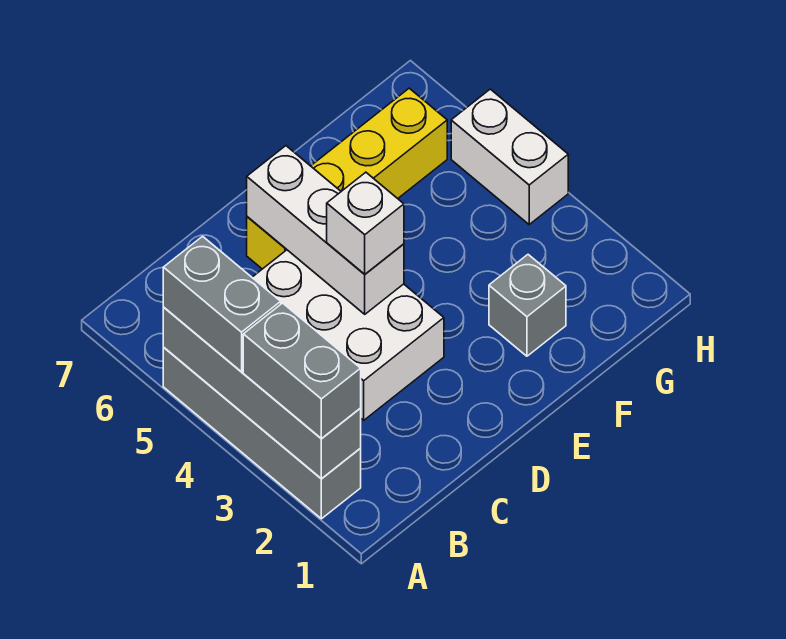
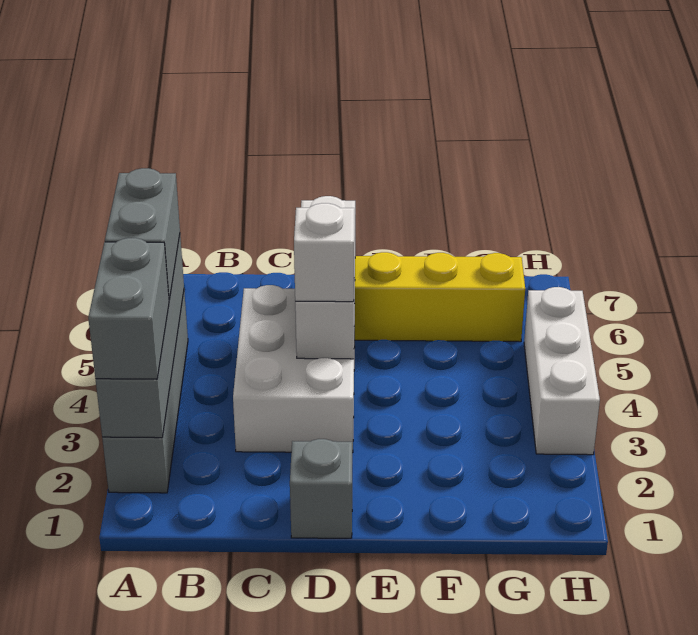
grey 1x1 brick [489,255,566,356] -> grey 1x1 brick moved to [290,439,352,538]
white 1x2 brick [451,89,568,224] -> white 1x3 brick [524,287,600,455]

